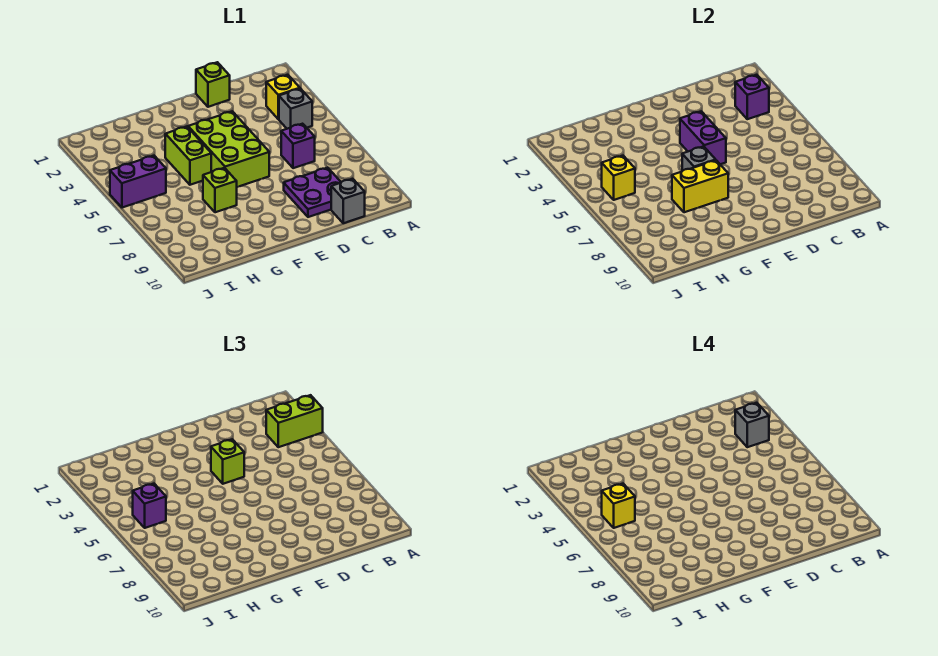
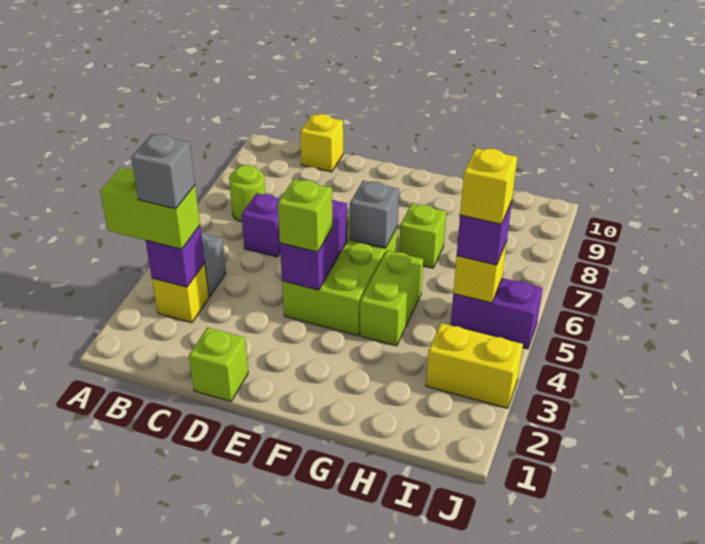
none -> lime 1x1 round brick [229,165,265,222]
purple 2x2 plate [284,168,341,217] -> none
grey 1x1 brick [331,179,365,223] -> yellow 1x1 brick [300,114,343,172]
yellow 1x2 brick [672,160,728,212] -> yellow 1x2 brick moved to [426,323,523,408]

